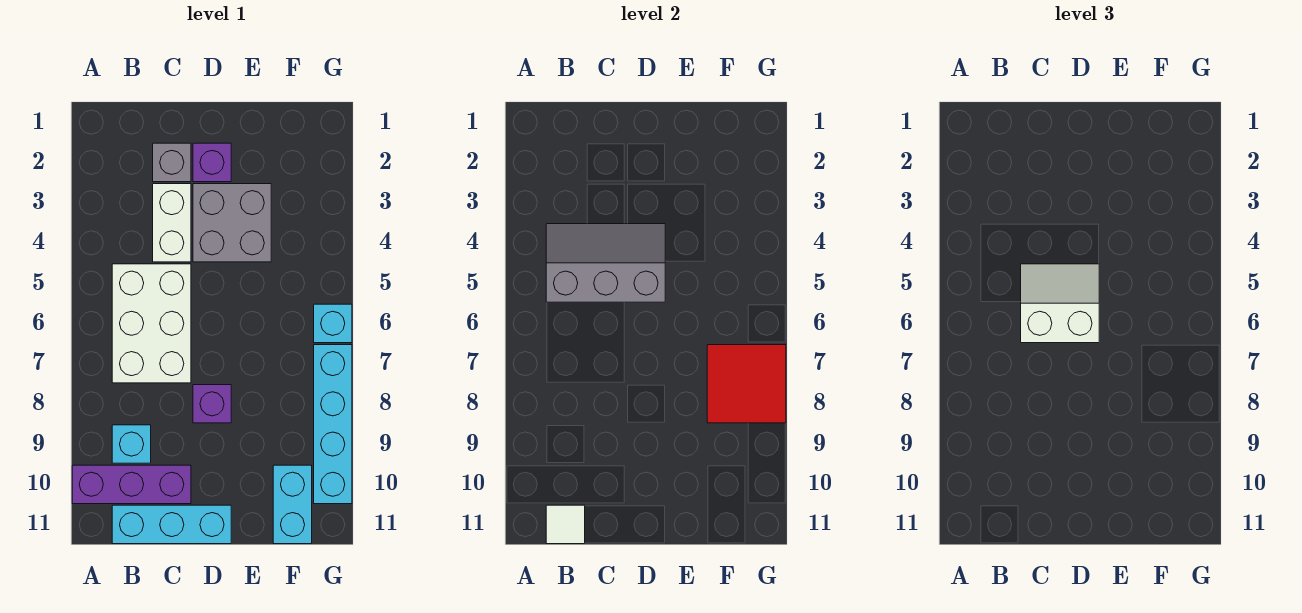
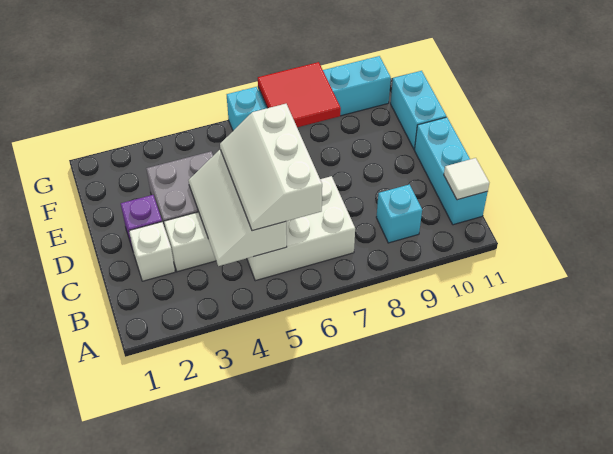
purple 1x3 brick [72,465,191,504] -> none
grey 2x3 slope [546,224,665,302] -> white 2x3 slope [188,150,287,266]
grey 1x1 brick [153,143,191,182] -> white 1x1 brick [129,222,175,281]
white 2x2 slope [1021,264,1099,343] -> white 2x3 slope [220,104,322,231]
purple 1x1 brick [193,385,231,423] -> none
cyan 1x2 brick [273,465,312,544] -> cyan 1x2 brick turned to [391,71,446,149]

